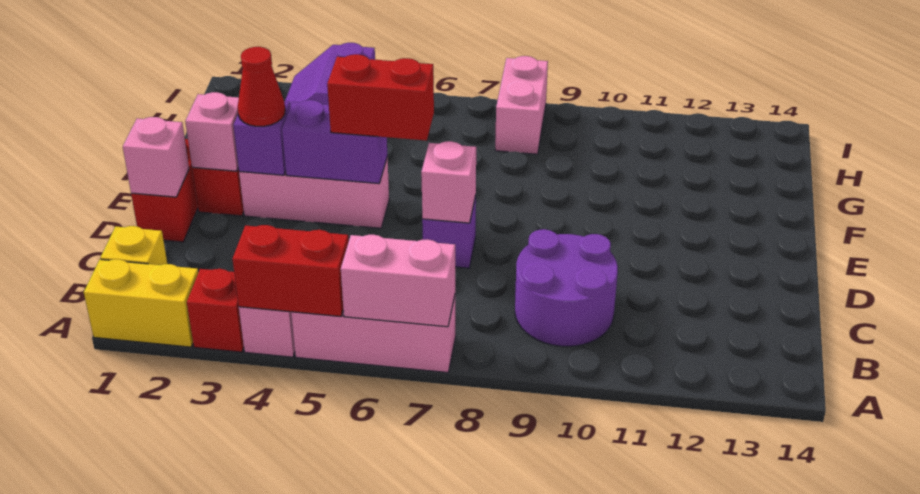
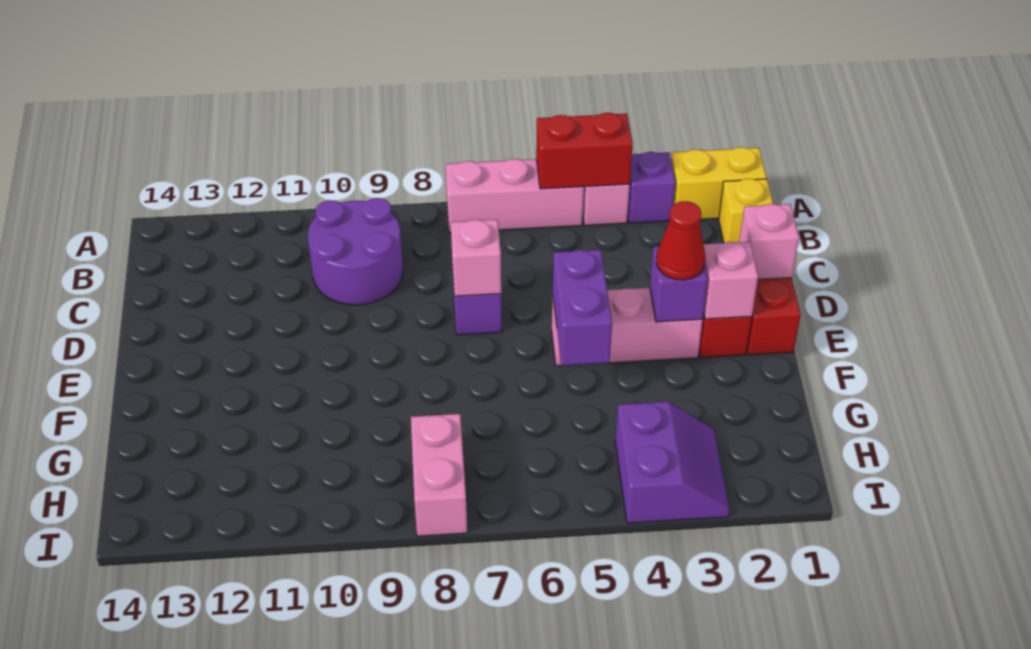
red 1x1 brick [187,269,244,352] -> purple 1x1 brick [628,152,675,223]
pink 1x2 brick [341,235,455,327] -> none
purple 1x2 brick [282,100,387,184] -> purple 1x2 brick turned to [553,250,612,366]
red 1x2 brick [327,54,434,141] -> none

